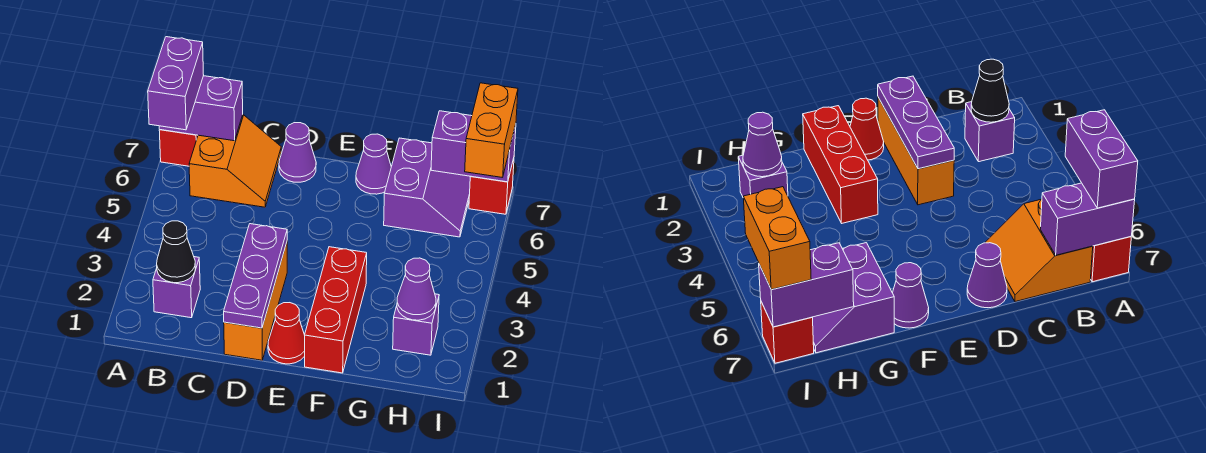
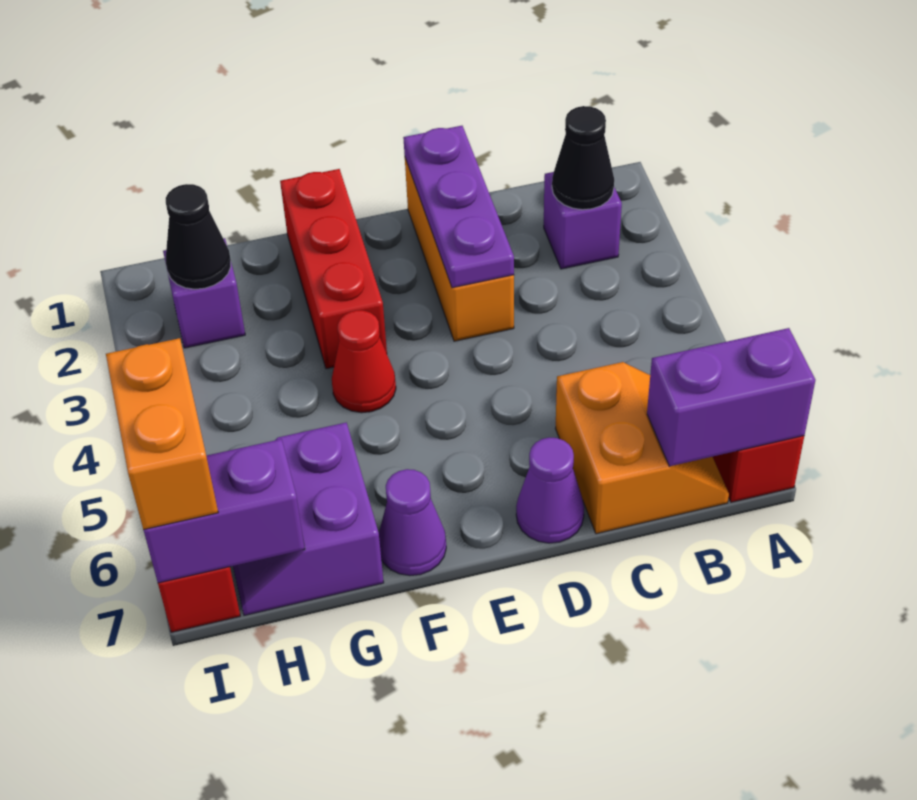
purple 1x2 brick [148,37,204,130] -> none
orange 2x2 slope [189,115,281,207] -> orange 2x2 slope turned to [556,362,729,534]
red 1x1 cone [268,303,305,364] -> red 1x1 cone moved to [332,310,396,413]
purple 1x1 cone [397,258,436,320] -> black 1x1 cone [166,184,231,289]

